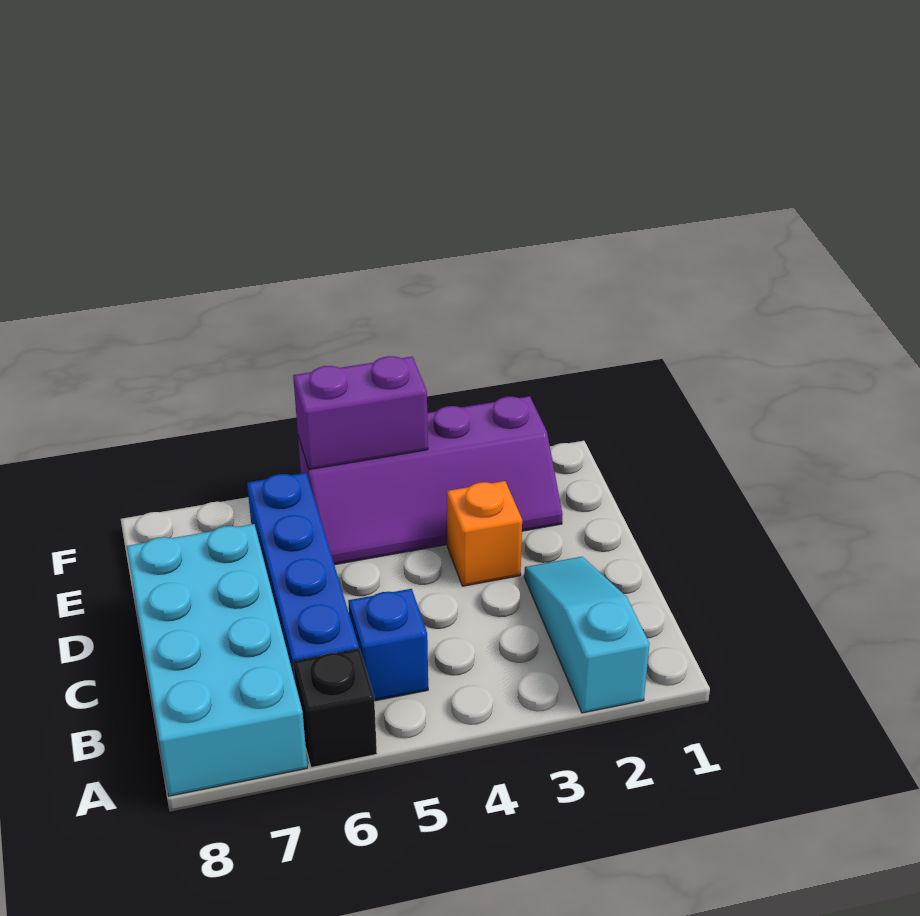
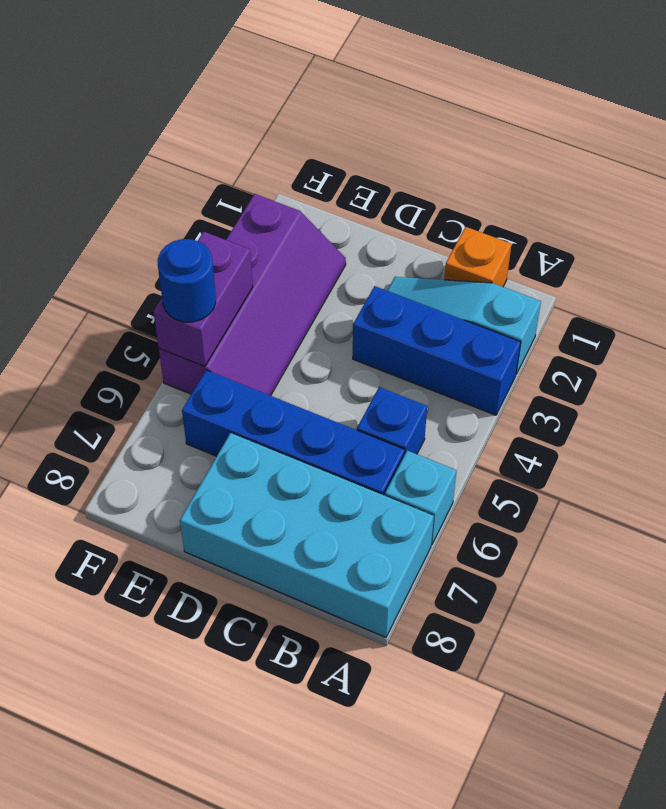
none -> blue 1x3 brick [353,286,521,415]
black 1x1 brick [293,649,377,768] -> cyan 1x1 brick [385,451,457,545]
orange 1x1 brick [447,481,522,586] -> orange 1x1 brick moved to [444,227,512,287]
none -> blue 1x1 round brick [158,239,216,322]

